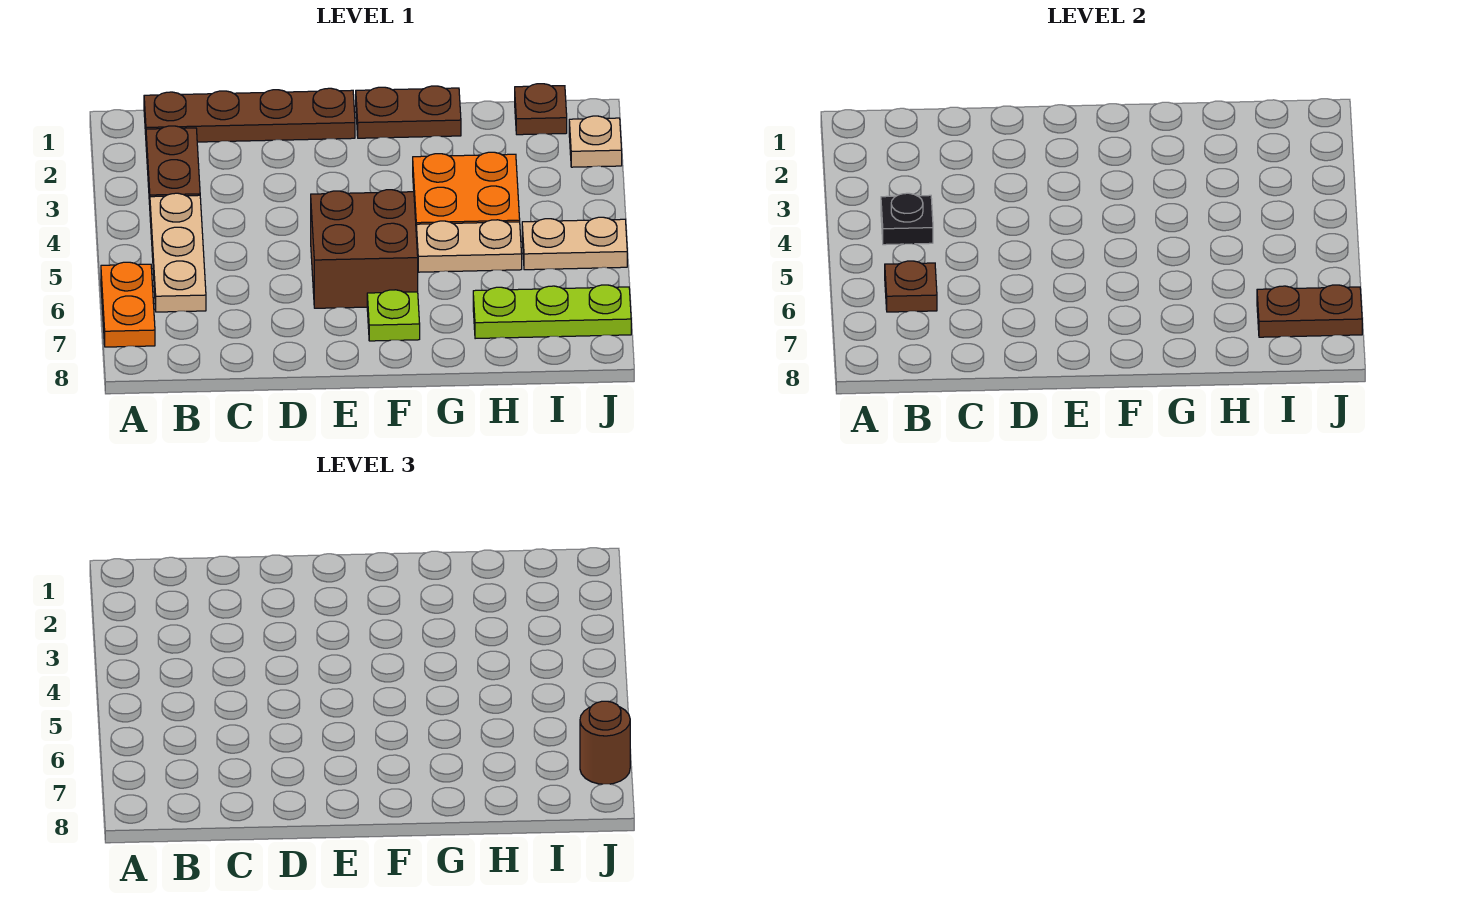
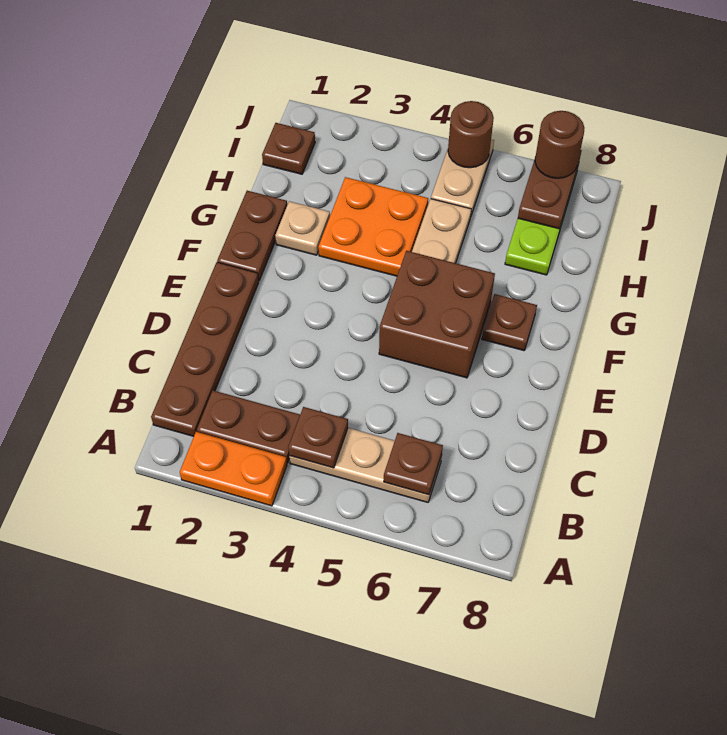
orange 1x2 plate [101,262,155,347] -> orange 1x2 plate moved to [180,432,287,506]
black 1x1 plate [881,193,933,245] -> brown 1x1 plate [288,407,348,468]
lime 1x1 plate [367,290,420,341] -> brown 1x1 plate [482,294,537,351]
tan 1x1 plate [569,116,622,167] -> tan 1x1 plate moved to [275,201,330,255]
none -> brown 1x1 round brick [448,101,494,168]

